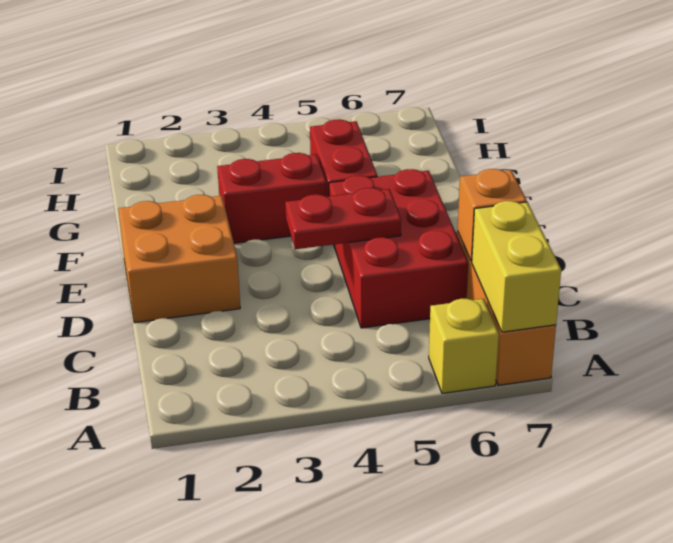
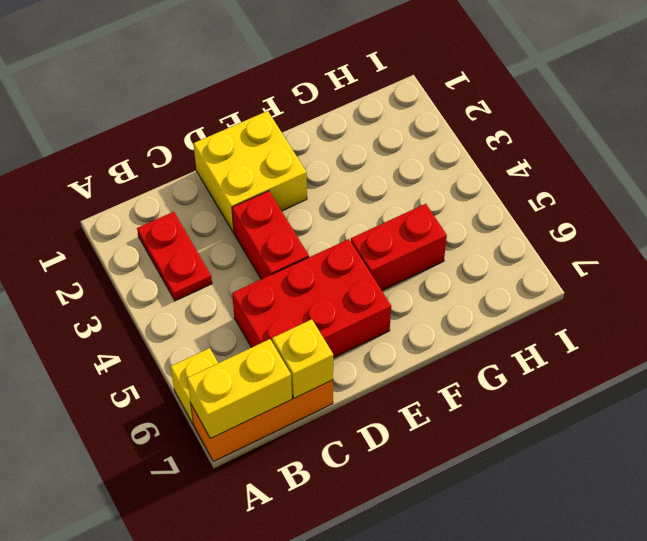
orange 1x1 brick [458,169,527,261] -> yellow 1x1 brick [272,319,333,398]
orange 2x2 brick [118,195,240,323] -> yellow 2x2 brick [193,111,307,233]
red 1x2 plate [285,188,401,249] -> red 1x2 plate moved to [137,212,212,301]
red 1x2 brick [217,153,326,243] -> red 1x2 brick moved to [232,191,309,279]

